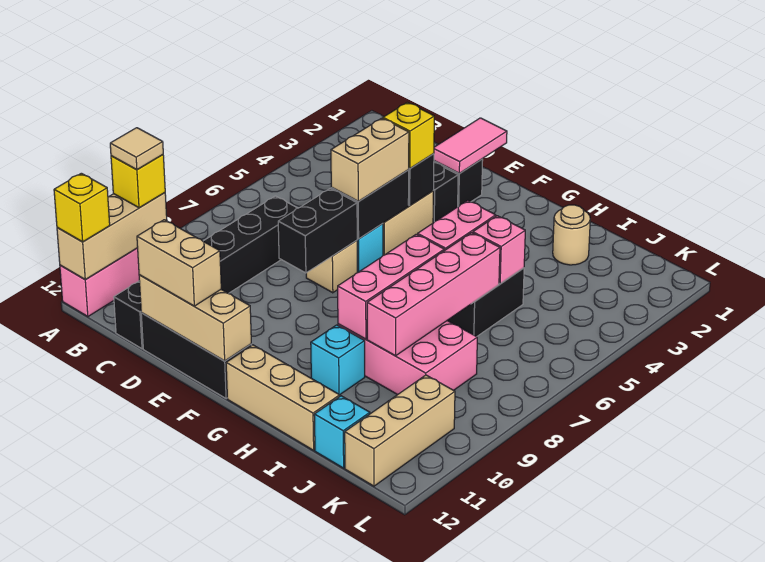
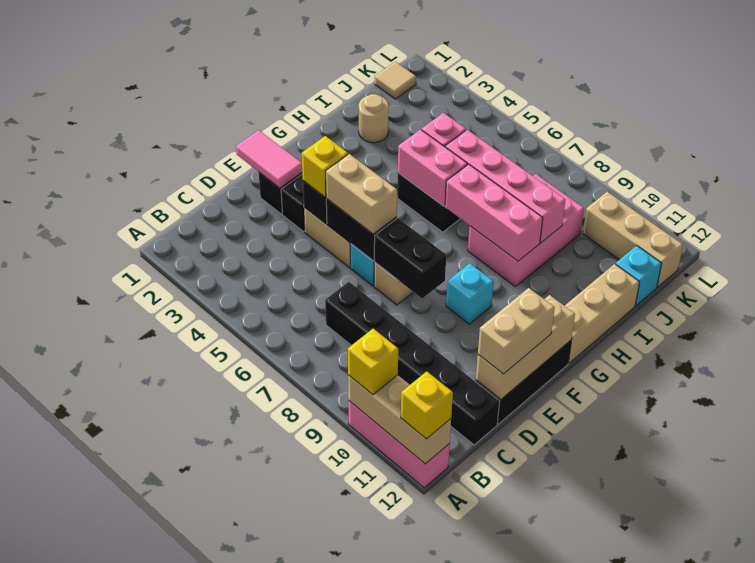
tan 1x1 tile [110,128,163,170] -> tan 1x1 tile moved to [375,62,416,99]
cyan 1x1 brick [311,325,365,395] -> cyan 1x1 brick moved to [446,263,494,324]

